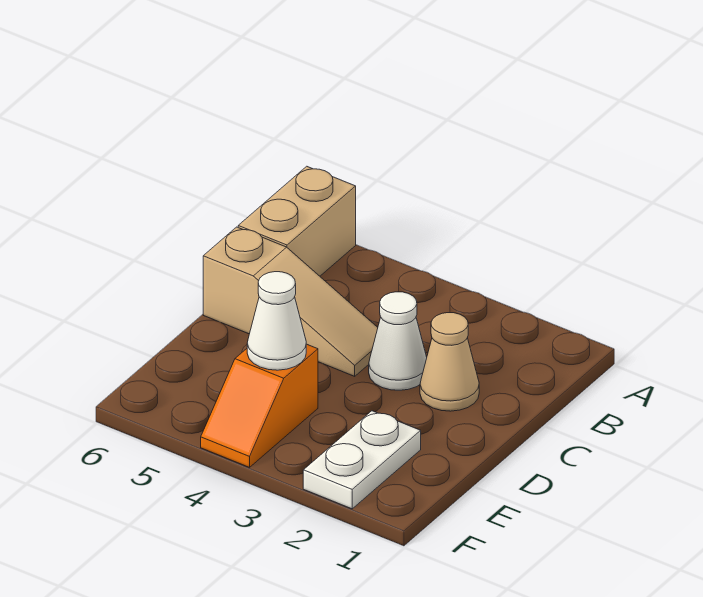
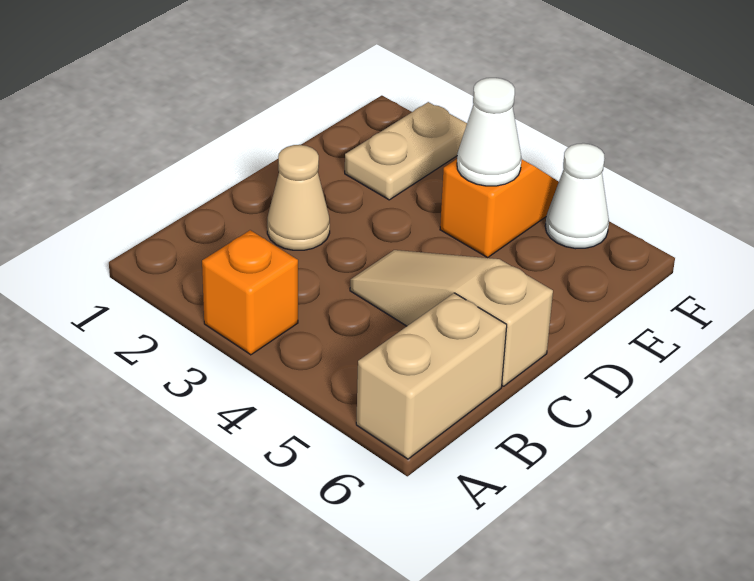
none -> orange 1x1 brick [202,230,298,355]
white 1x1 cone [369,292,427,390] -> white 1x1 cone moved to [545,143,609,249]
white 1x2 plate [303,411,421,509] -> tan 1x2 plate [345,102,467,200]

